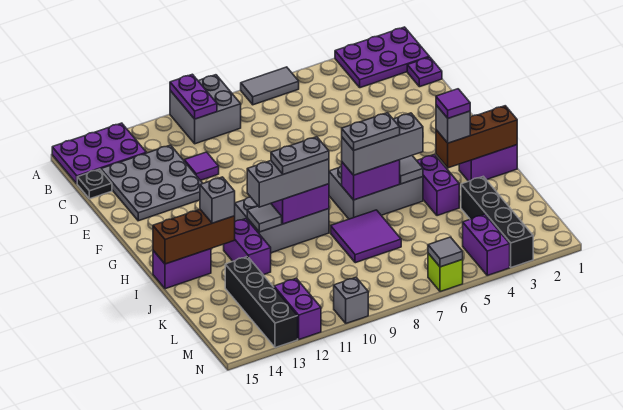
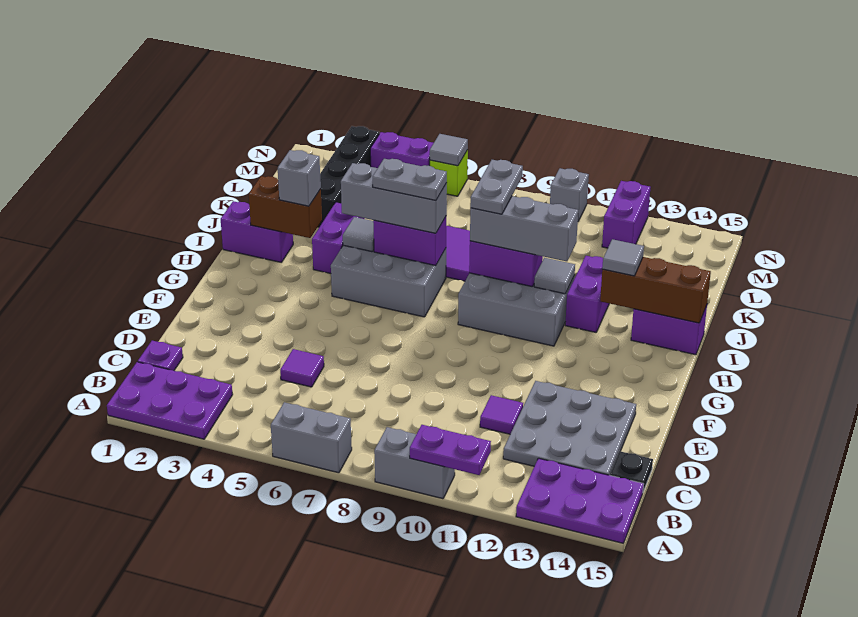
grey 1x2 tile [241,67,299,105] -> grey 1x2 brick [271,402,352,473]
grey 2x2 brick [170,75,241,144] -> grey 1x2 brick [374,427,455,499]
purple 1x2 plate [170,74,217,119] -> purple 1x2 plate turned to [410,425,491,475]
brown 1x3 brick [436,106,517,168] -> brown 1x2 brick [249,176,322,238]
purple 1x1 tile [436,89,470,118] -> purple 1x1 tile moved to [280,349,324,387]
grey 1x2 plate [271,137,329,174] -> grey 1x2 plate turned to [470,160,523,214]
grey 1x1 brick [200,177,235,223] -> grey 1x1 tile [602,239,644,276]
black 1x4 brick [225,257,298,348] -> none
purple 1x2 brick [463,215,510,275] -> purple 1x2 brick turned to [370,132,433,168]

